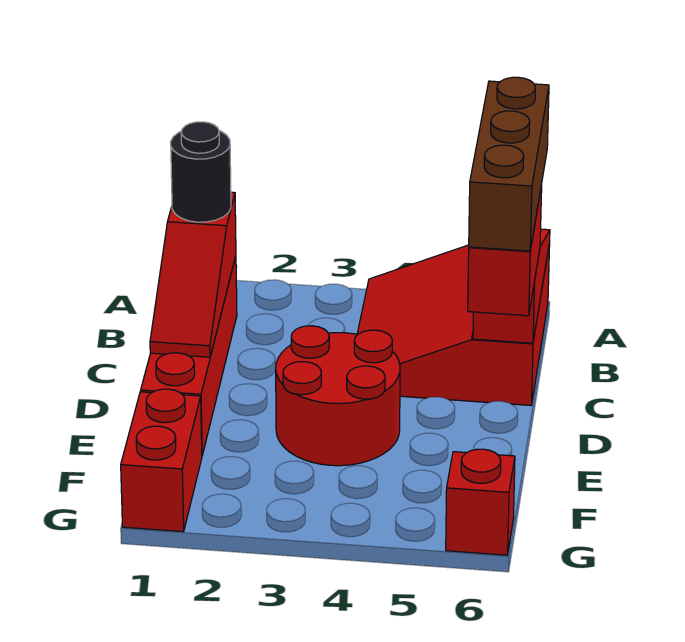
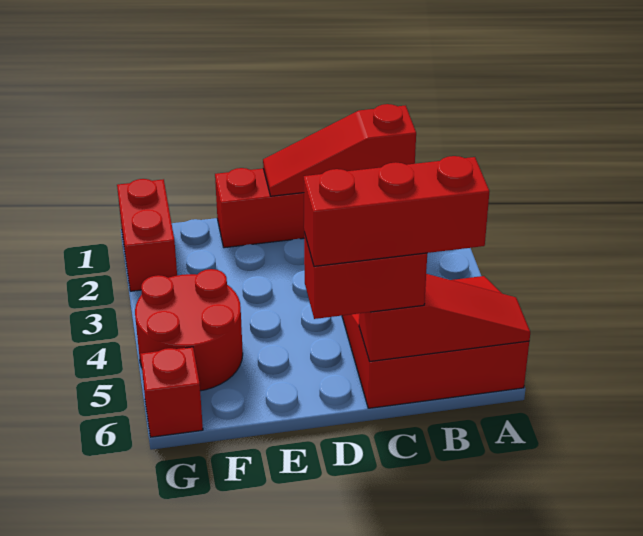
black 1x1 round brick [171,122,231,222] -> none
brown 1x3 brick [469,77,549,251] -> red 1x3 brick [304,156,490,266]
red 2x2 round brick [276,326,400,466] -> red 2x2 round brick moved to [135,269,243,391]
red 1x2 brick [121,389,202,532] -> red 1x2 brick turned to [117,179,177,291]

